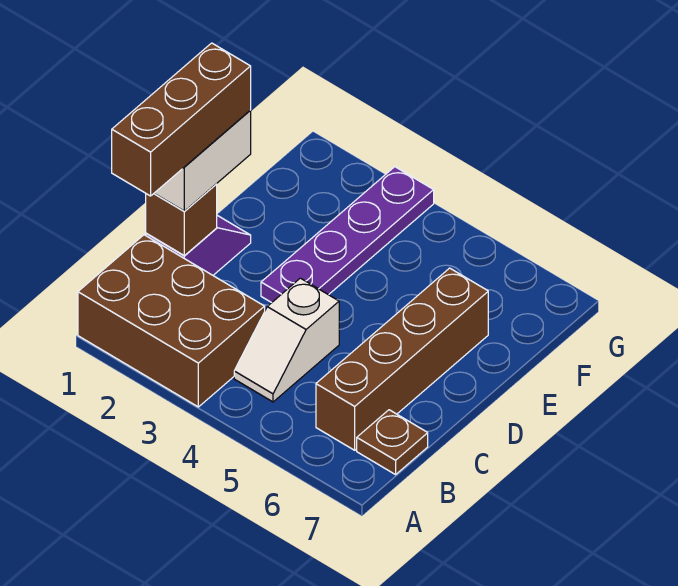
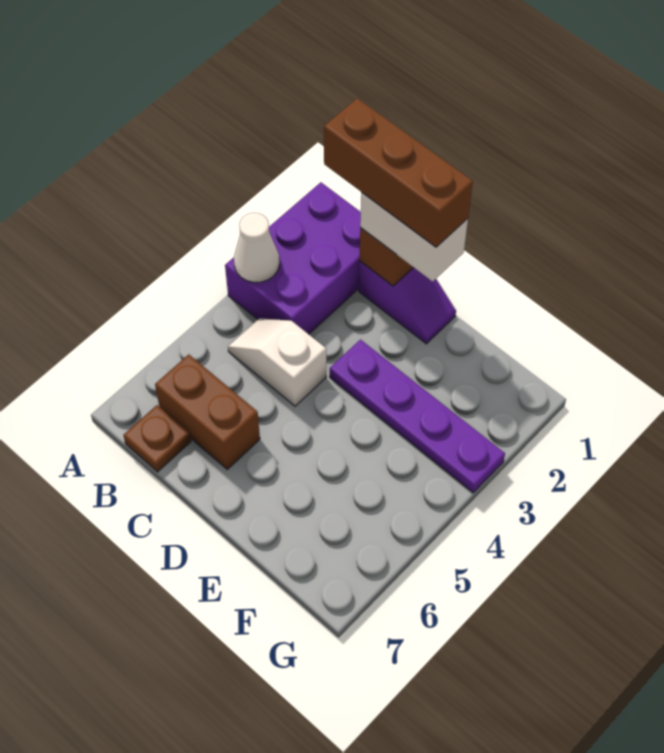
brown 2x3 brick [78,235,265,407] -> purple 2x3 brick [225,182,361,334]
none -> white 1x1 cone [234,213,279,282]
brown 1x4 brick [316,268,488,450] -> brown 1x2 brick [155,354,260,469]

